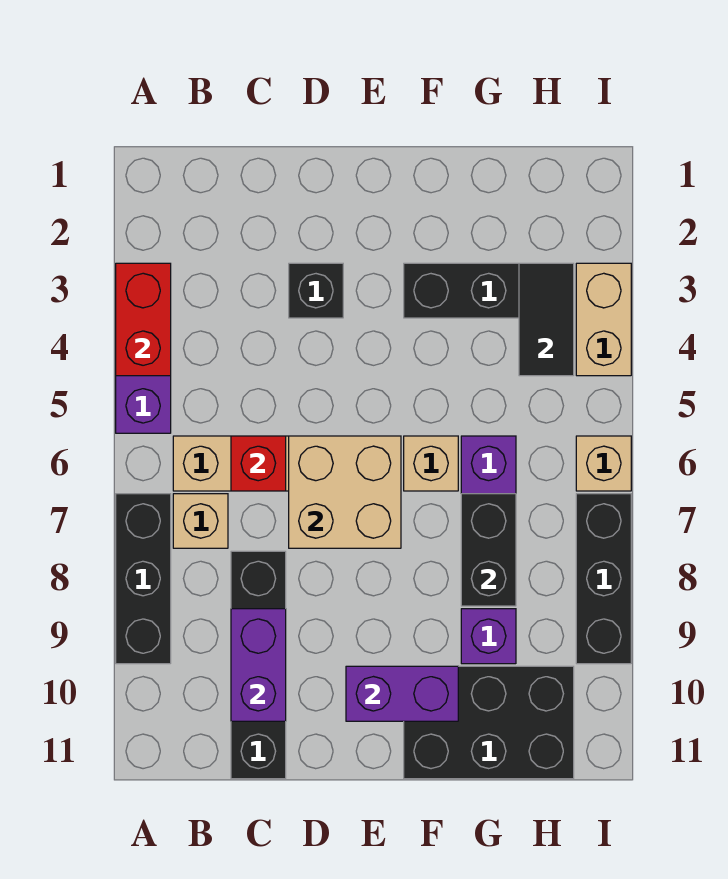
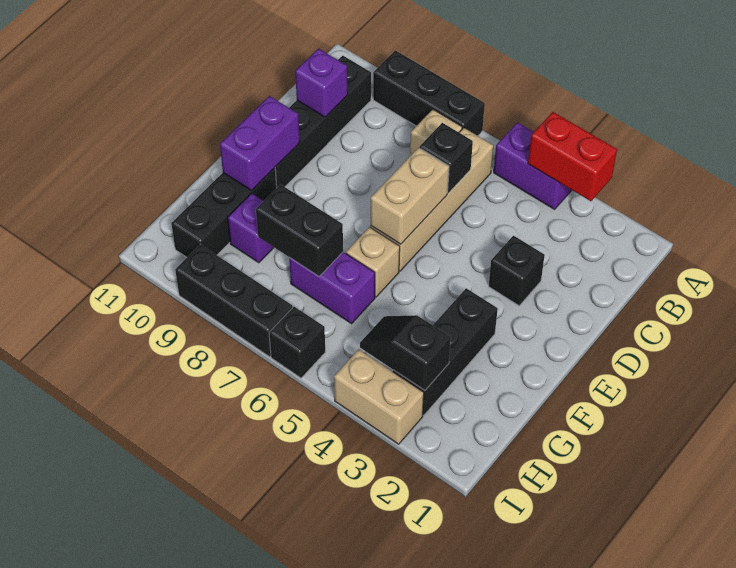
red 1x1 brick [231,436,286,491] -> black 1x1 brick [420,123,473,193]
black 1x4 brick [231,551,286,779] -> black 1x4 brick turned to [275,56,371,187]
purple 1x2 brick [231,609,286,721] -> purple 1x1 brick [295,49,348,117]
tan 2x2 brick [289,436,401,548] -> tan 1x2 brick [371,148,449,244]
black 2x3 brick [404,666,574,779] -> black 1x3 brick [171,168,277,257]
black 1x2 tile [519,263,574,376] -> black 1x2 slope [360,315,451,390]
tan 1x1 brick [576,436,631,491] -> black 1x1 brick [269,307,325,378]

